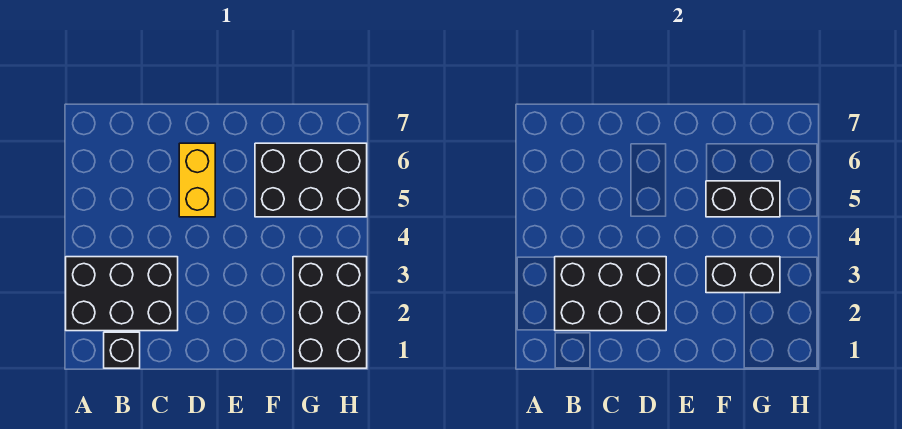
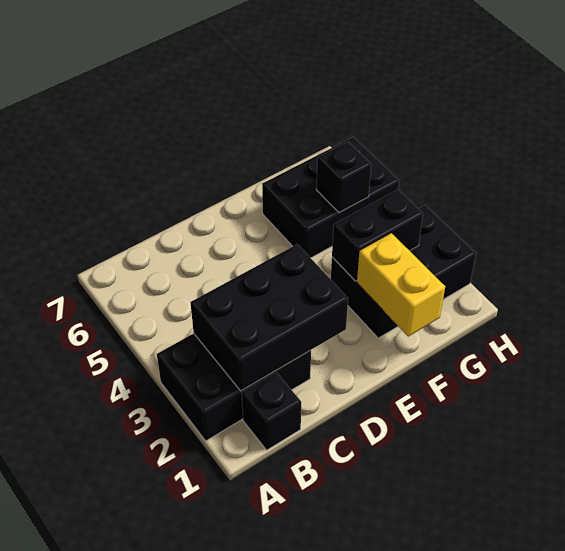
yellow 1x2 brick [179,143,215,217] -> yellow 1x2 brick moved to [357,233,445,336]
black 1x2 brick [706,181,780,217] -> black 1x1 brick [316,142,371,213]
black 2x3 brick [293,257,367,368] -> black 2x3 brick turned to [331,205,476,338]

